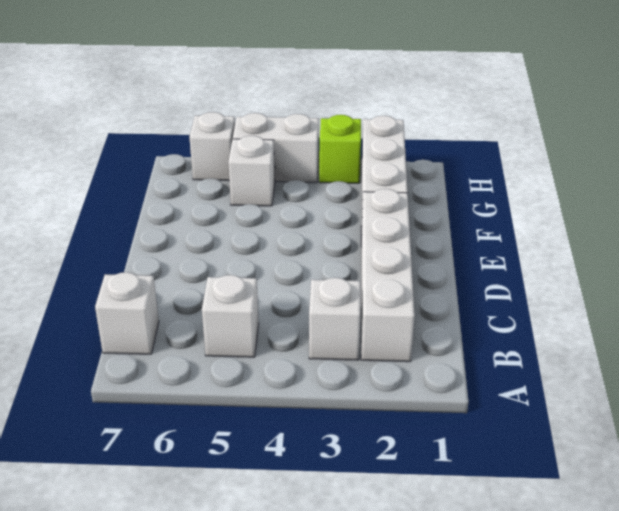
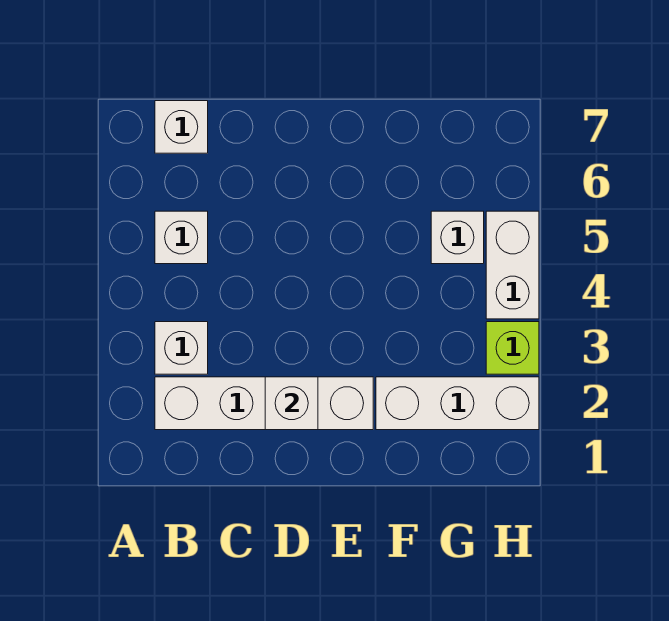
white 1x1 brick [189,112,235,181] -> white 1x1 brick moved to [265,377,318,430]

